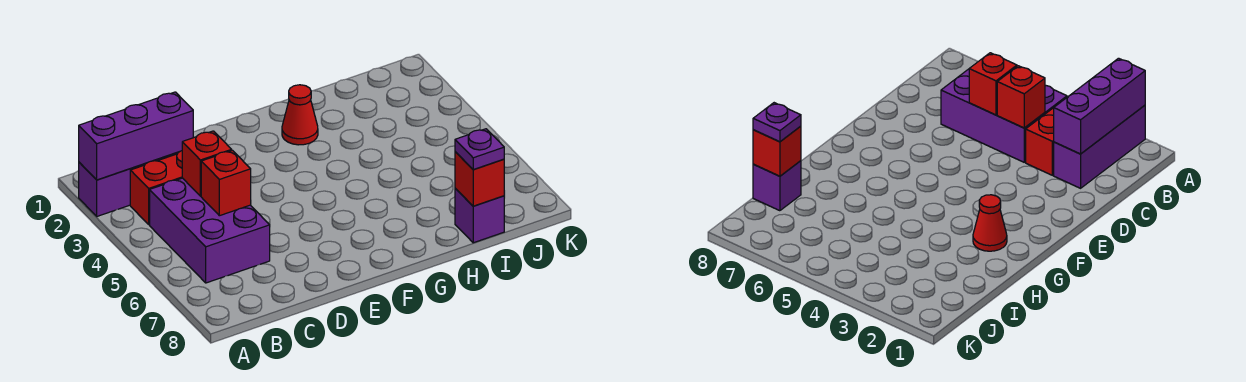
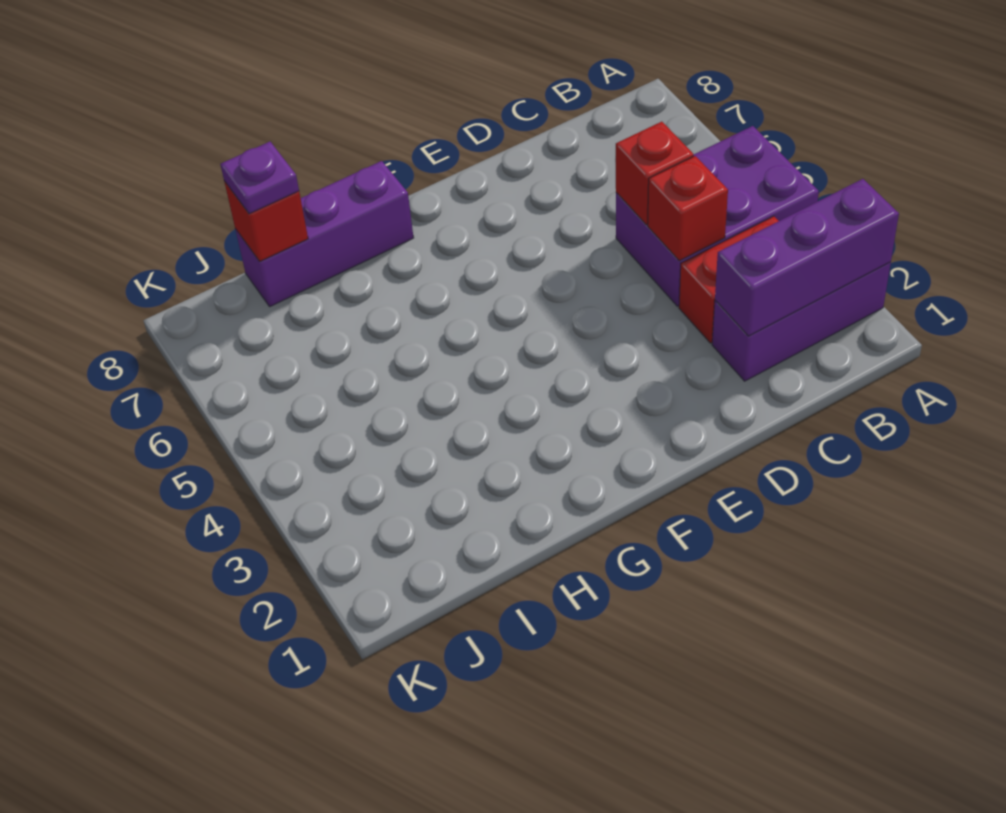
purple 2x3 brick [150,178,270,283] -> purple 2x3 brick turned to [616,126,819,306]
red 1x1 cone [282,85,318,145] -> none
purple 1x1 brick [455,188,504,243] -> purple 1x3 brick [235,161,414,307]

